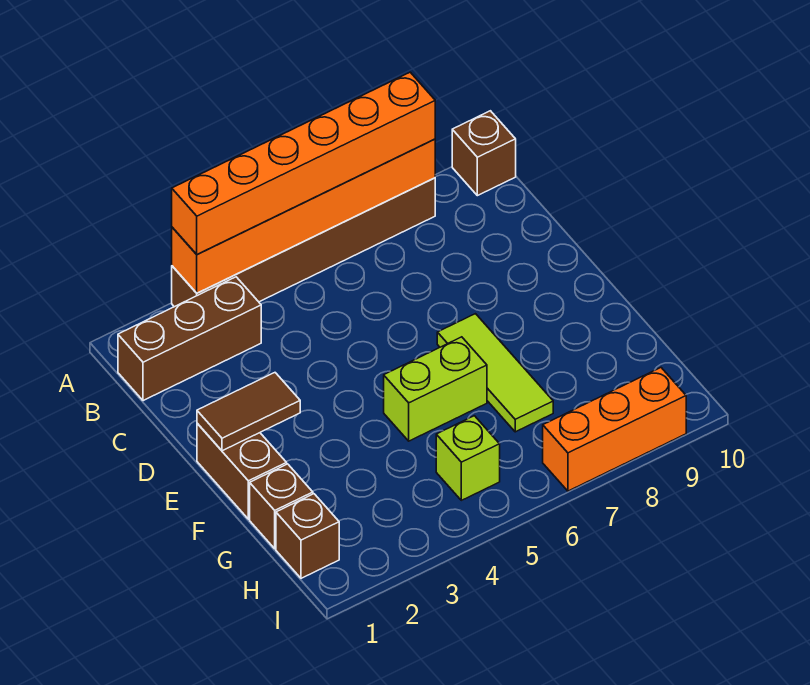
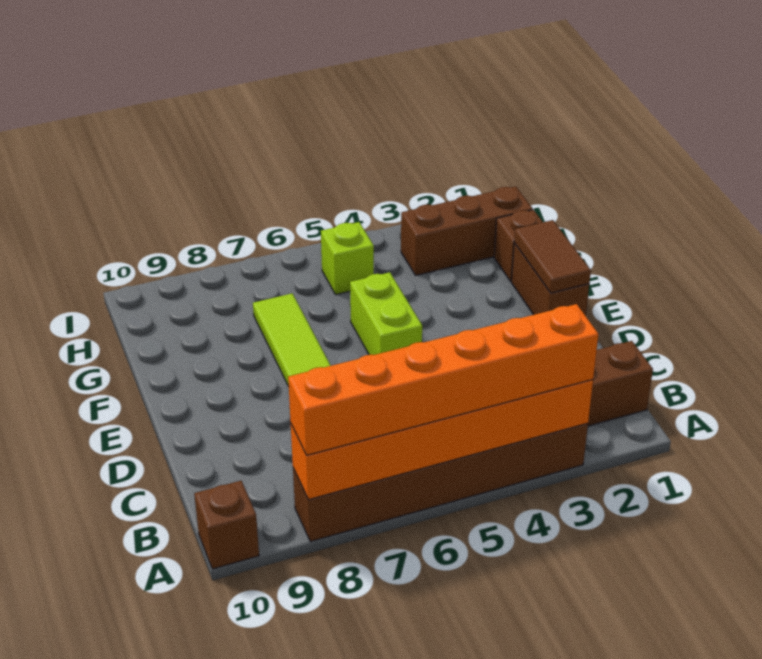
brown 1x2 tile [197,373,300,451] -> brown 1x2 tile turned to [514,220,591,293]
lime 1x2 brick [384,337,487,441] -> lime 1x2 brick turned to [350,272,422,355]
brown 1x1 brick [276,494,339,578] -> brown 1x3 brick [401,186,533,275]
orange 1x3 brick [543,368,686,491] -> none

